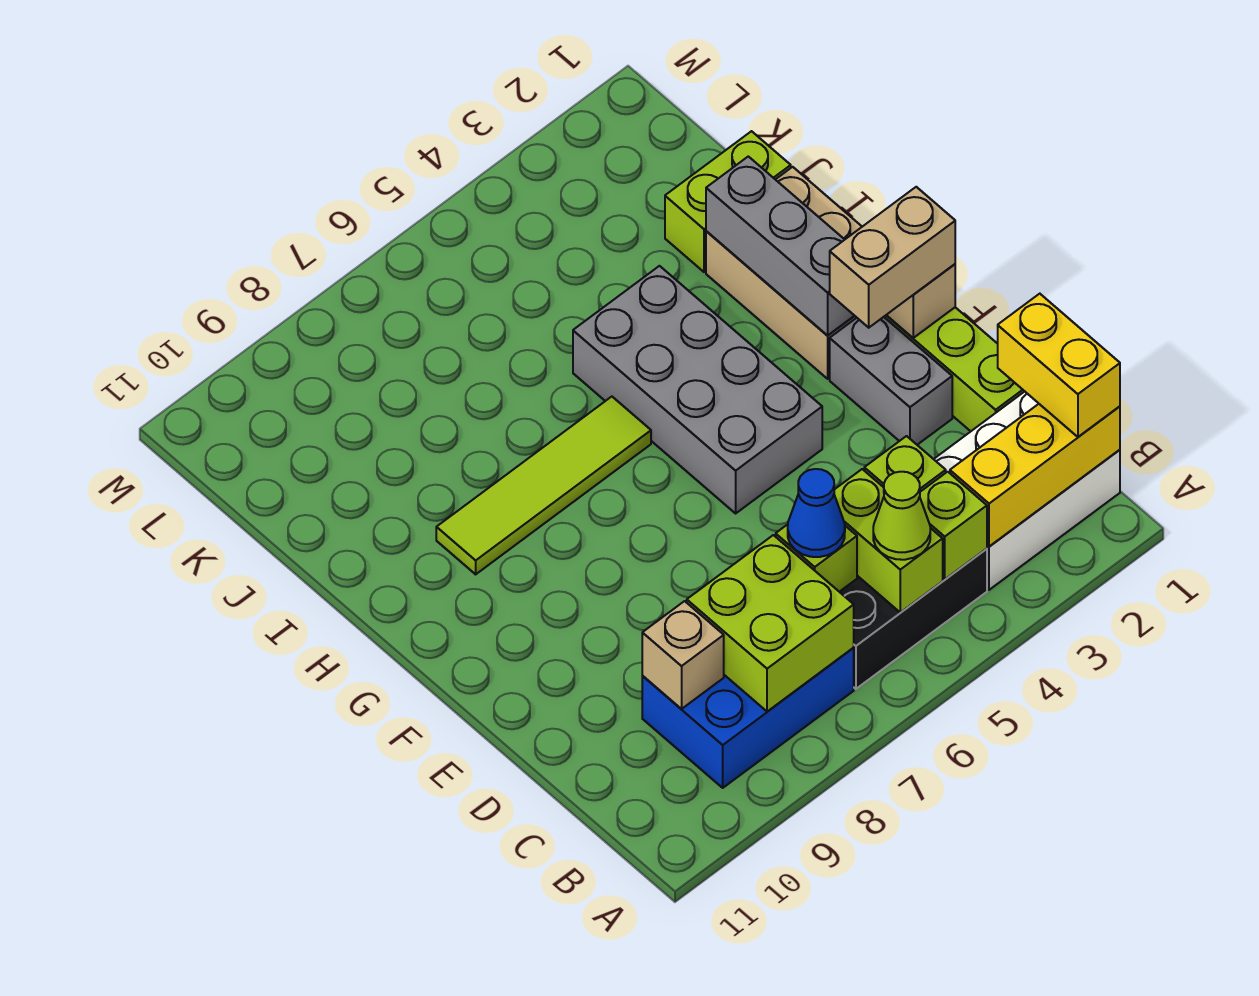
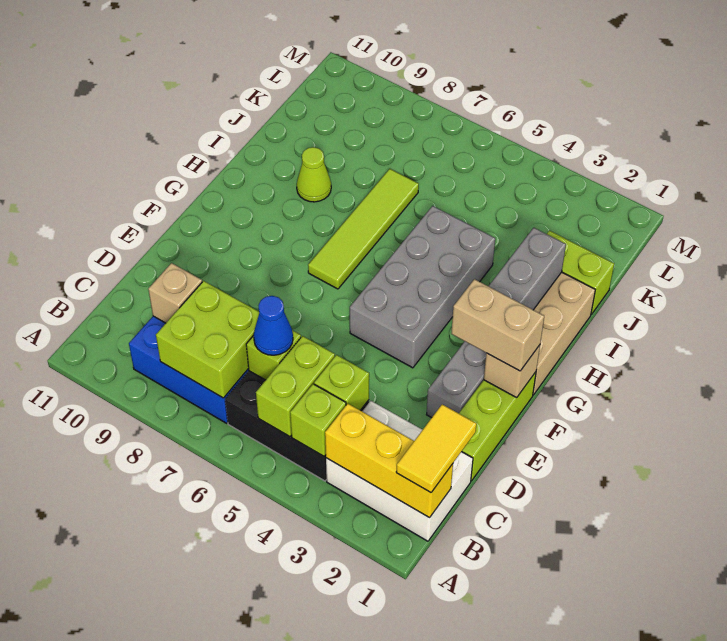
yellow 1x2 brick [998,294,1120,437] -> yellow 1x2 tile [396,404,477,493]
lime 1x1 cone [873,472,930,560] -> lime 1x1 cone moved to [297,147,331,202]
lime 1x4 tile [436,397,651,574] -> lime 1x4 tile turned to [308,169,419,289]

